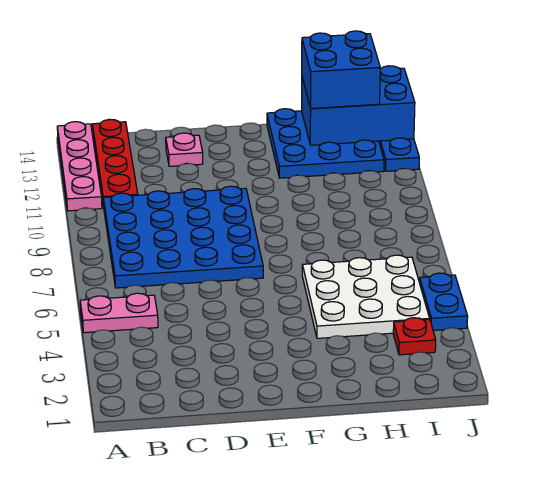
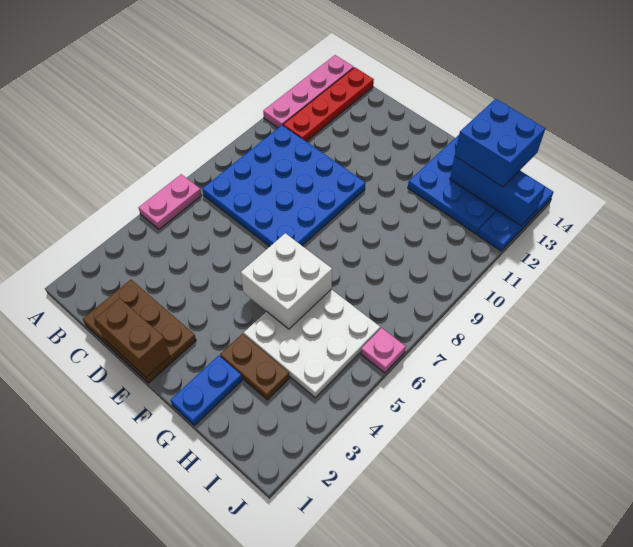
pink 1x2 plate [80,293,158,333] -> pink 1x2 plate turned to [139,174,201,229]
none -> brown 2x3 plate [83,280,196,383]
none -> brown 1x2 brick [95,298,170,377]
pink 1x1 plate [166,133,203,166] -> pink 1x1 plate moved to [361,328,406,373]
none -> white 2x2 brick [241,233,332,329]
none -> brown 1x2 plate [220,334,290,400]
blue 2x3 brick [302,66,415,145] -> blue 1x3 brick [450,157,545,226]
red 1x1 plate [393,318,436,355] -> none
blue 1x2 plate [420,273,468,330] -> blue 1x2 plate moved to [170,356,242,425]

